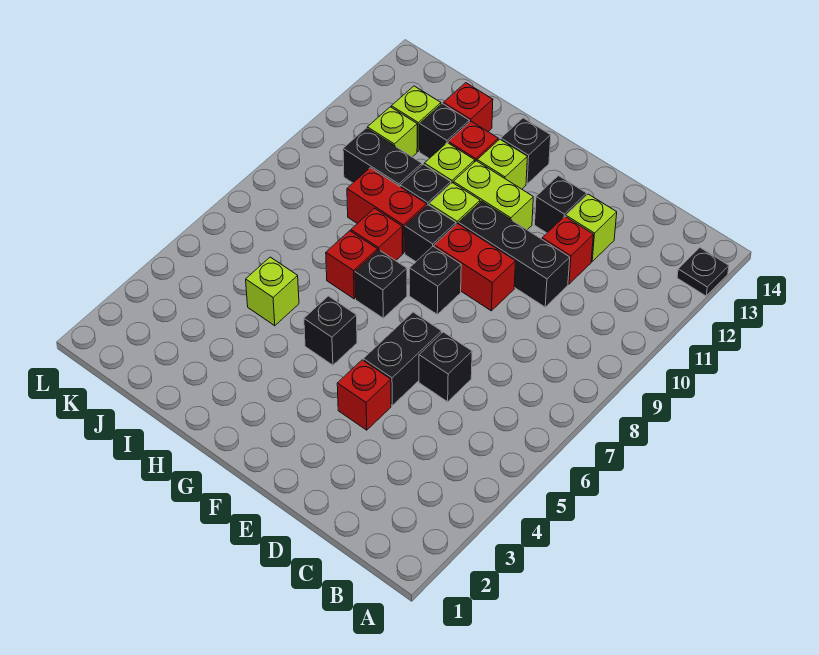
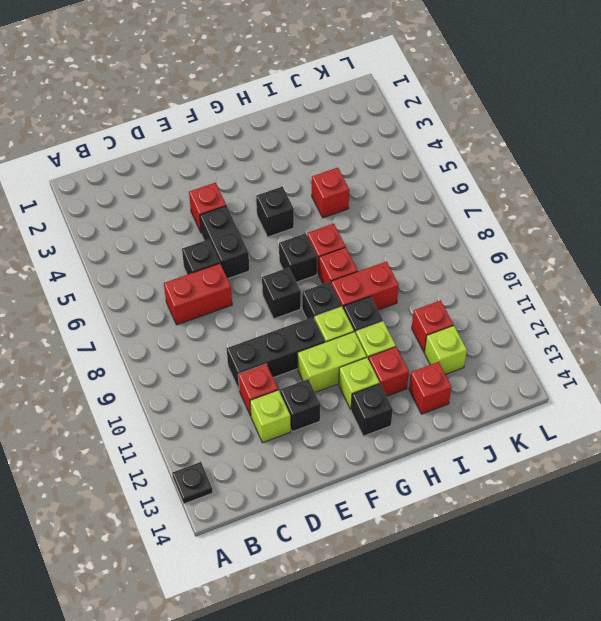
red 1x2 brick [434,224,516,311] -> red 1x2 brick moved to [164,263,232,325]
lime 1x1 brick [246,257,299,326] -> red 1x1 brick [312,168,349,218]
black 1x2 brick [343,128,422,186] -> none
black 1x1 brick [420,104,469,159] -> none
lime 1x1 brick [367,107,417,157] -> red 1x1 brick [412,300,453,352]

